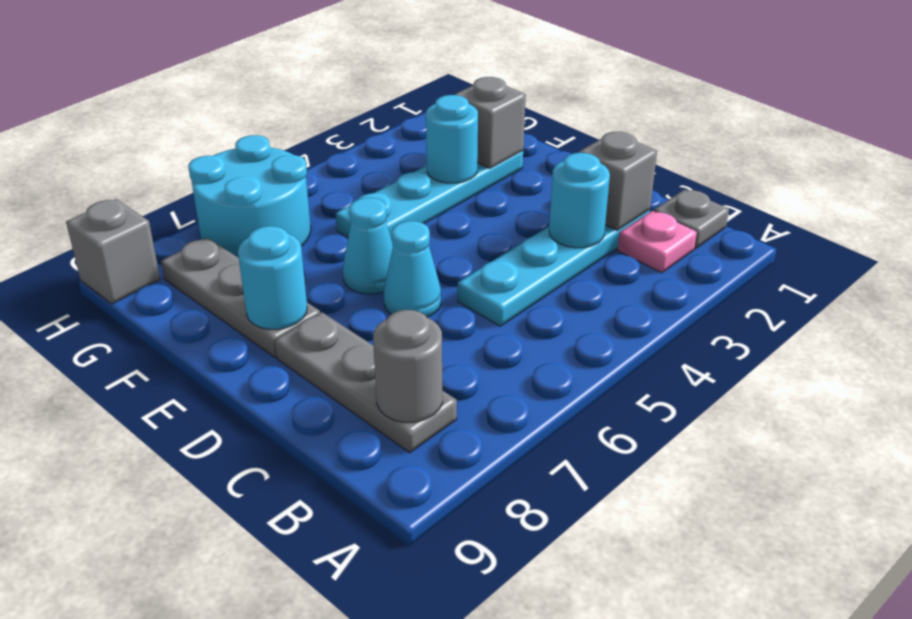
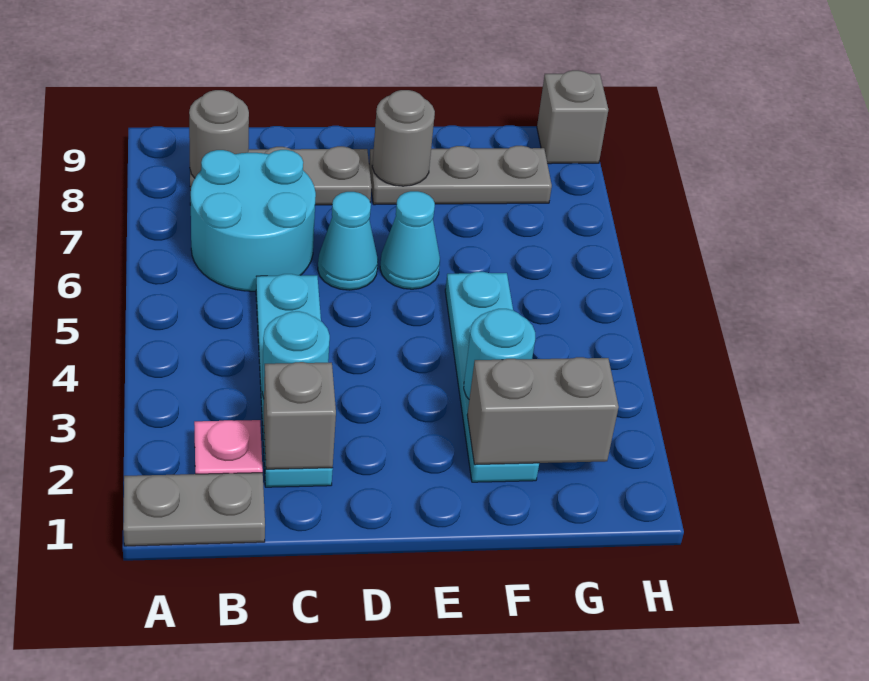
grey 1x1 plate [654,189,729,249] -> grey 1x2 plate [123,473,265,546]
cyan 1x1 round brick [238,226,307,329] -> grey 1x1 round brick [372,90,435,186]
grey 1x1 brick [454,77,526,168] -> grey 1x2 brick [467,357,619,465]
cyan 2x2 round brick [188,135,311,258] -> cyan 2x2 round brick moved to [191,150,316,291]

